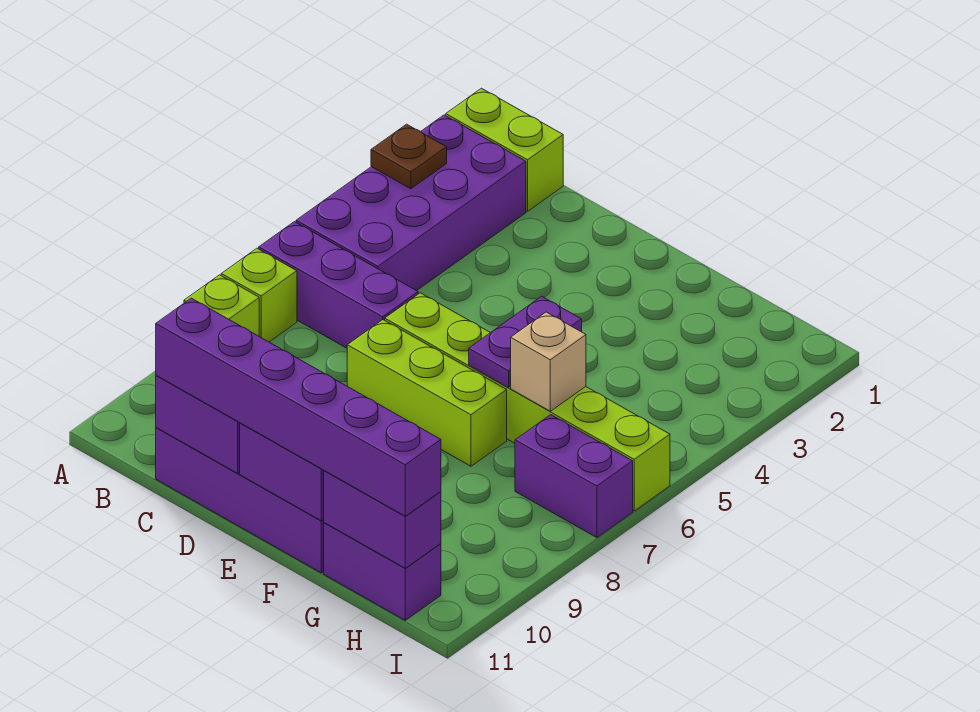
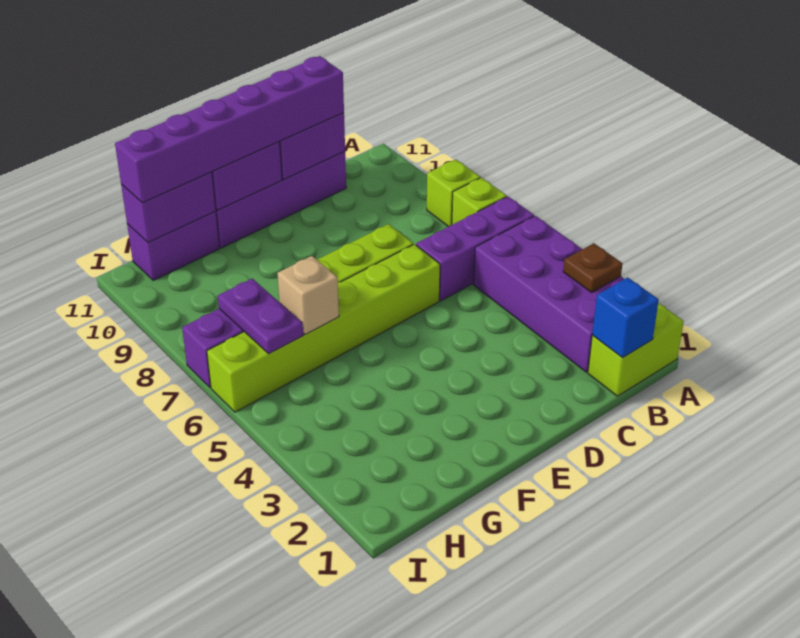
none -> blue 1x1 brick [592,277,659,358]
purple 1x2 plate [469,296,582,388] -> purple 1x2 plate moved to [218,279,303,354]

